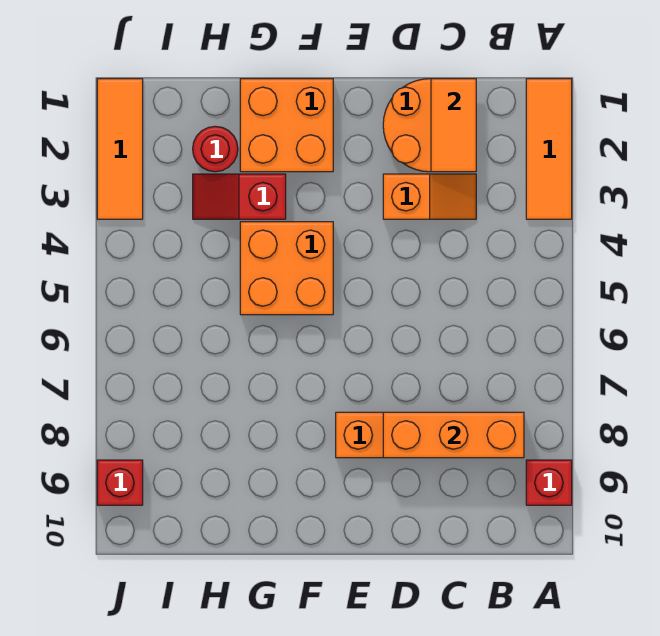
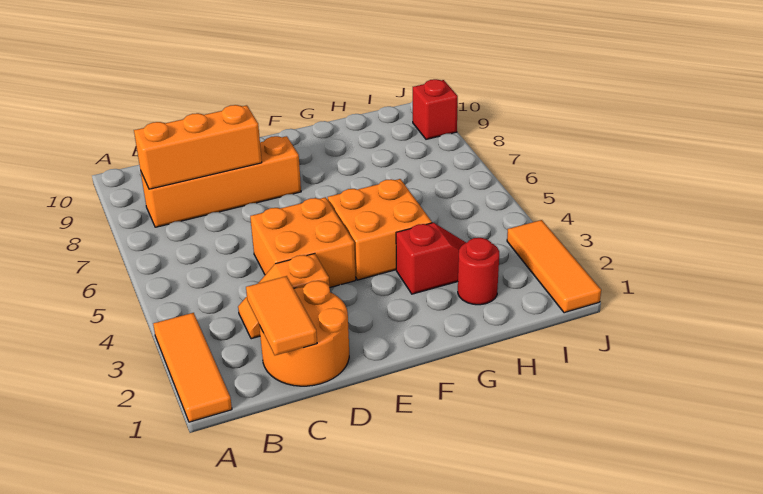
red 1x1 brick [526,460,572,505] -> none
orange 2x2 brick [240,79,333,172] -> orange 2x2 brick moved to [250,197,356,287]

